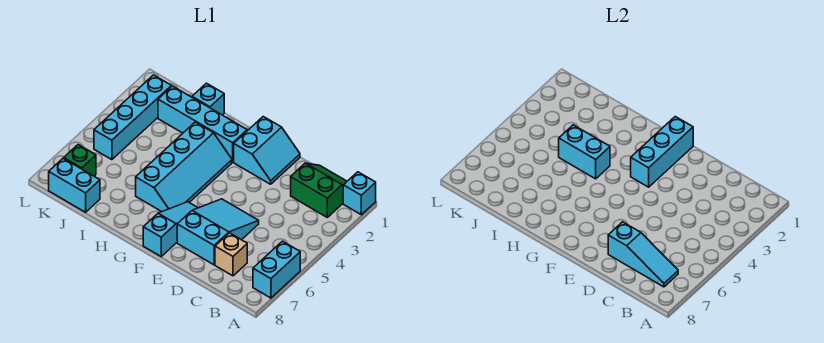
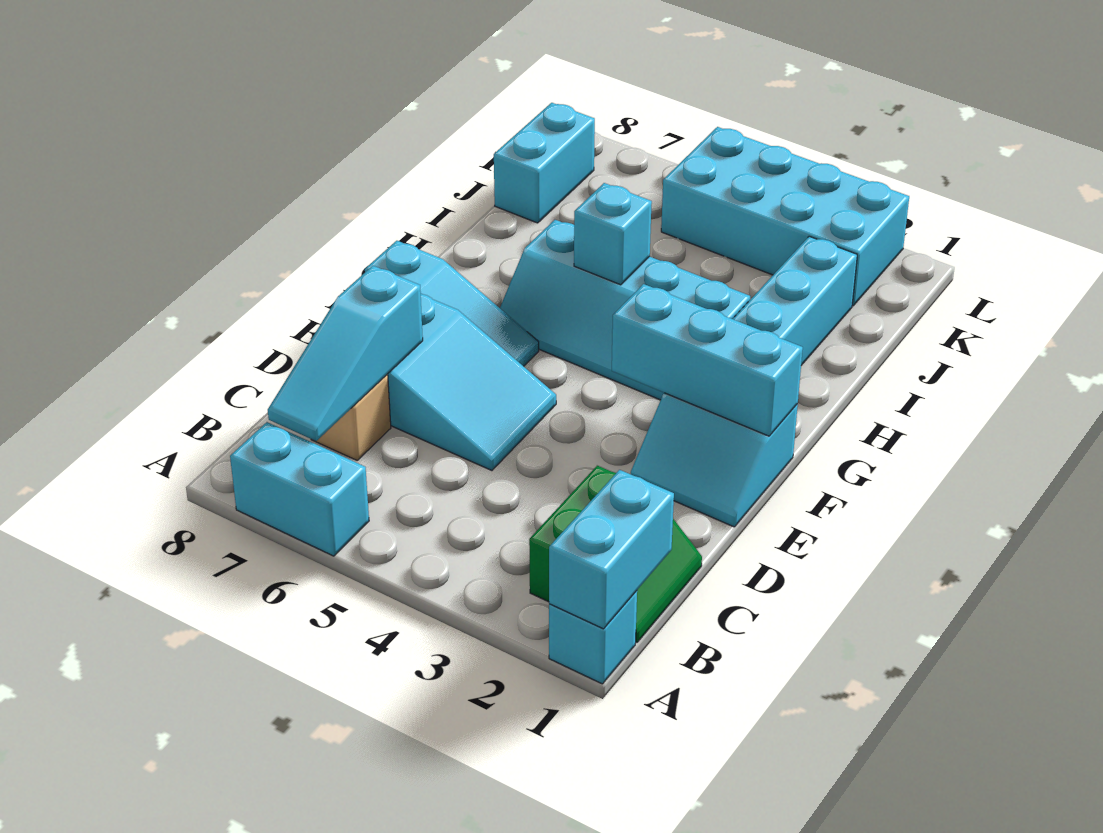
cyan 1x2 brick [559,125,610,179] -> cyan 1x2 brick moved to [549,470,674,629]
cyan 1x1 brick [192,83,224,115] -> cyan 1x1 brick moved to [574,183,652,285]
cyan 1x4 brick [94,75,171,160] -> cyan 2x4 brick [661,127,909,306]
green 1x1 brick [64,145,96,176] -> none

